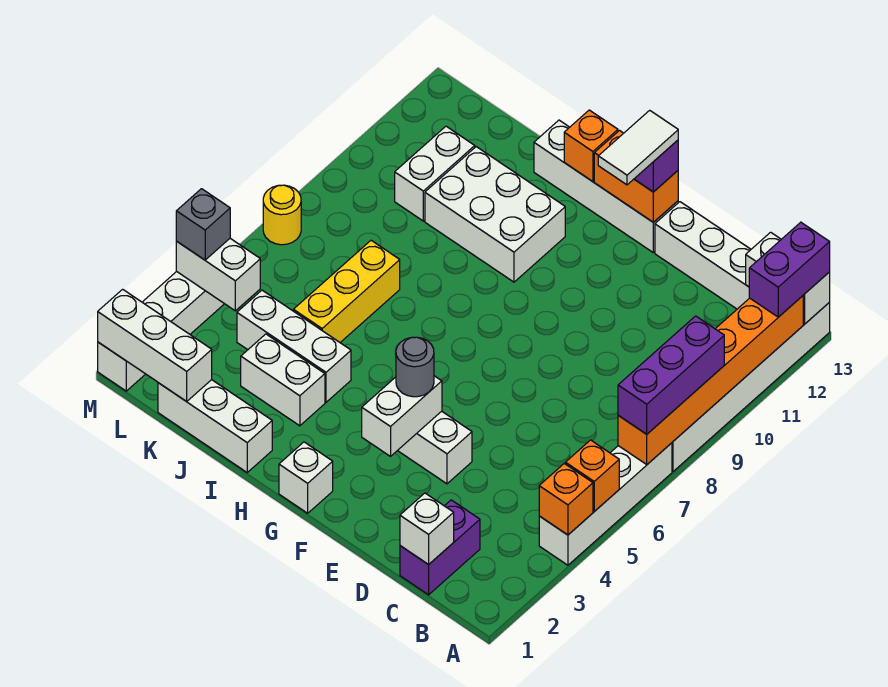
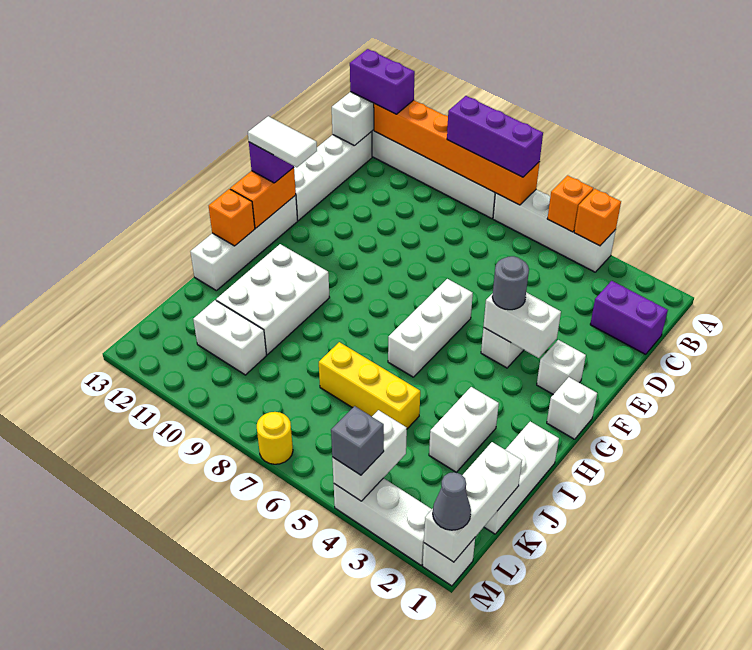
white 1x1 brick [400,493,454,565] -> white 1x1 brick moved to [537,340,586,394]
white 1x3 brick [237,290,351,402] -> white 1x3 brick moved to [388,279,473,377]
none -> grey 1x1 cone [433,472,471,530]

